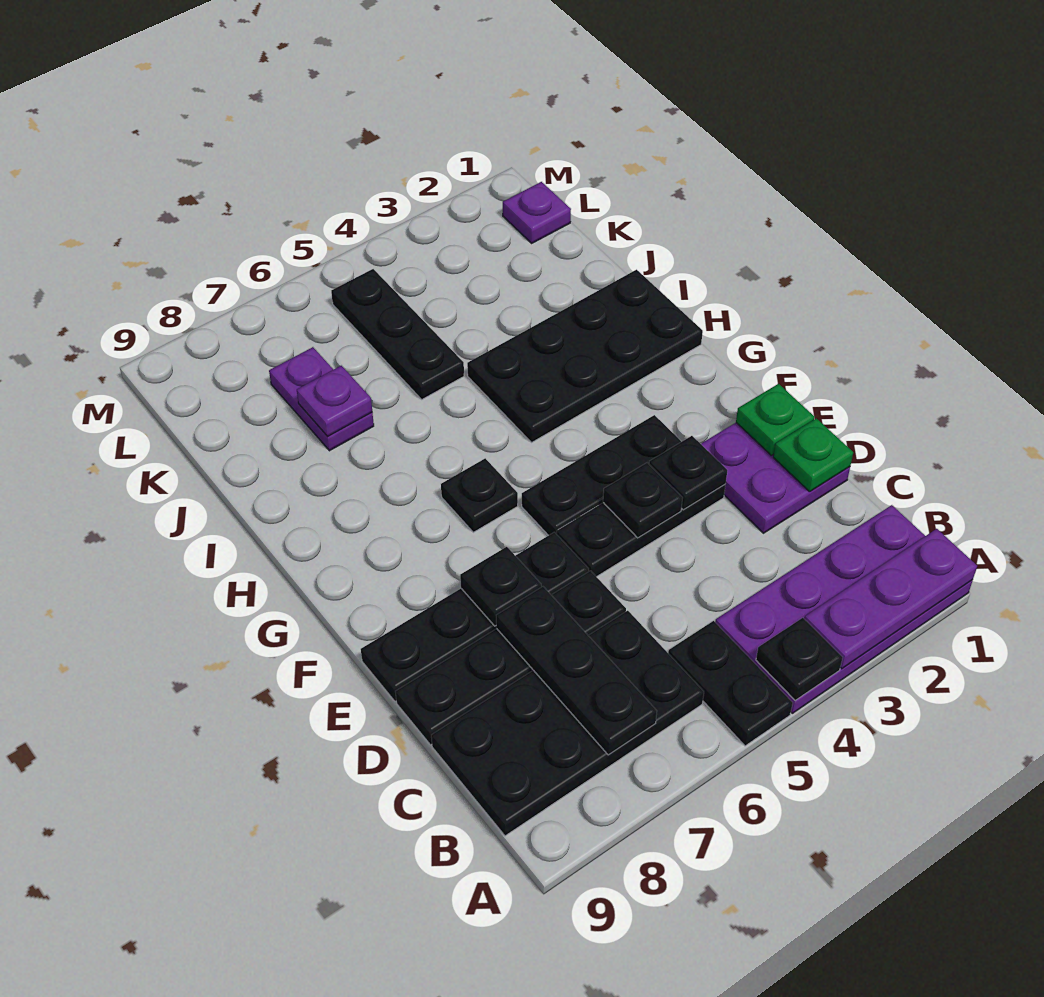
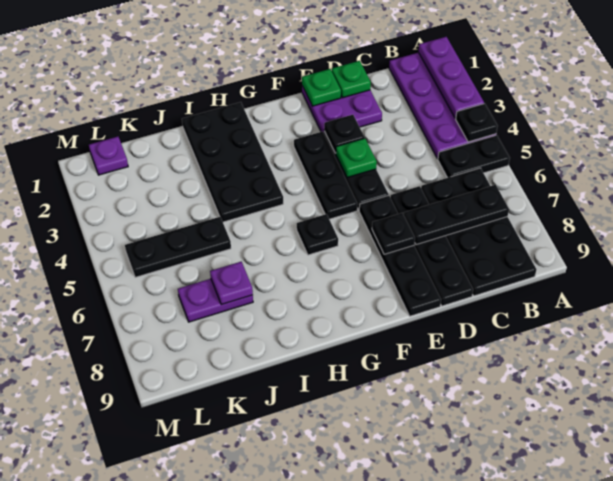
black 1x1 plate [603,463,682,538] -> green 1x1 plate [336,138,377,178]

